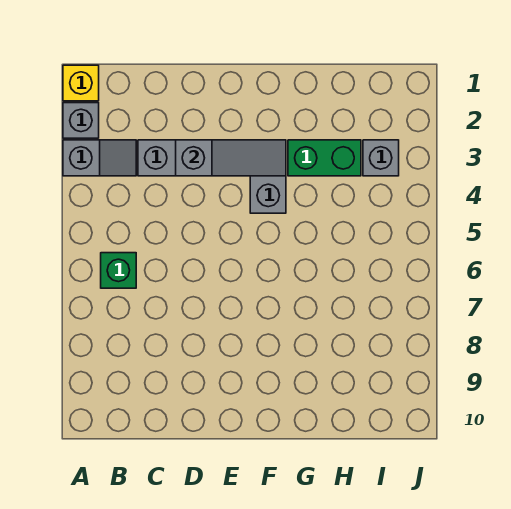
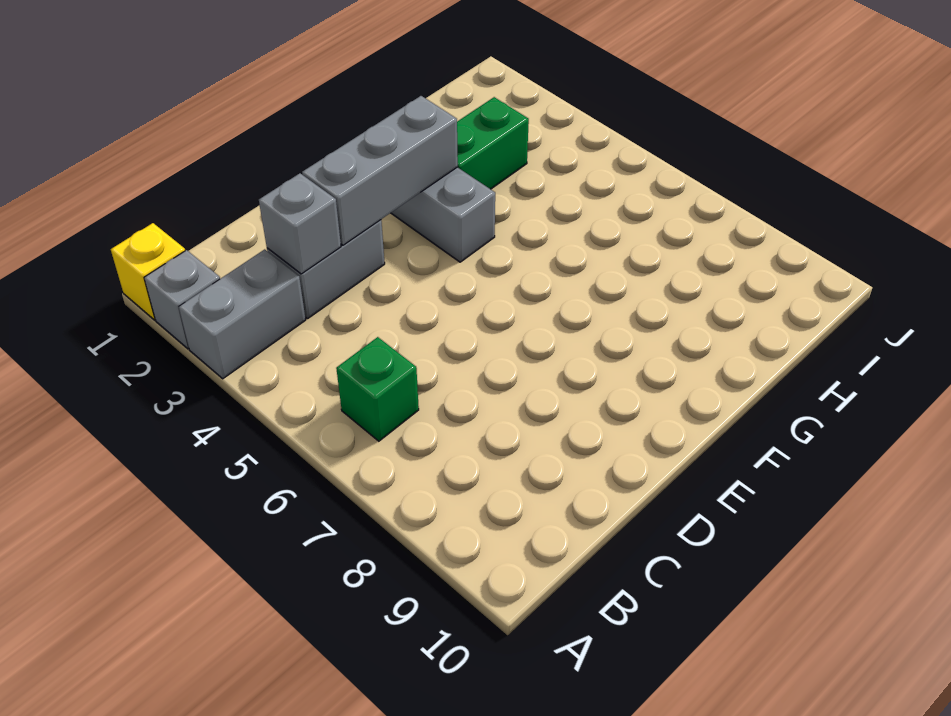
grey 1x2 slope [63,140,136,176] -> grey 1x2 brick [179,249,306,379]
grey 1x3 slope [176,140,286,176] -> grey 1x3 brick [302,96,458,245]
grey 1x1 brick [363,140,399,176] -> grey 1x1 brick moved to [259,173,341,274]

